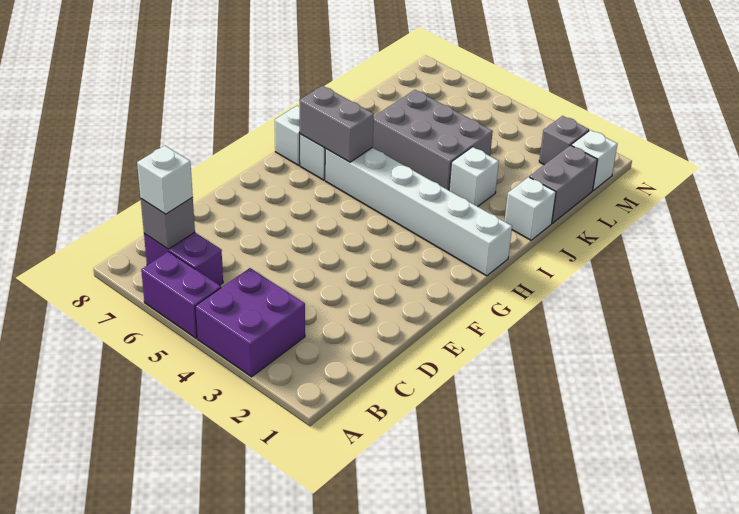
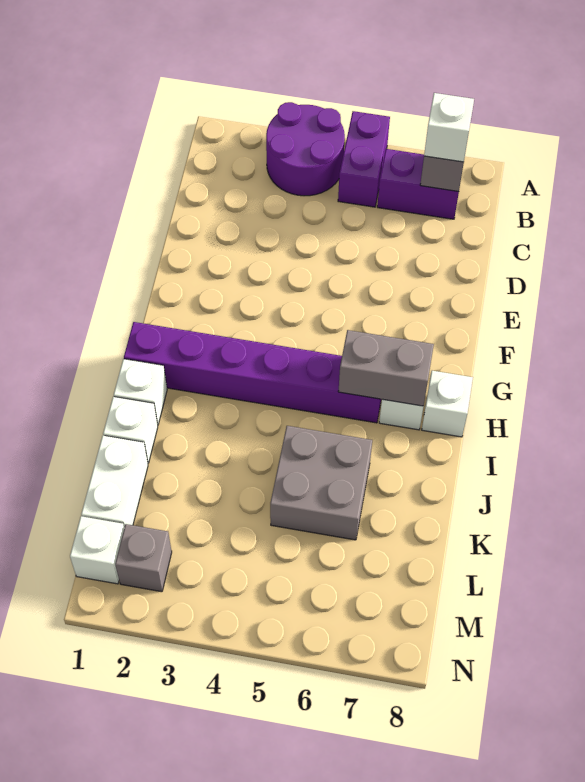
purple 2x2 brick [195,268,305,377] -> purple 2x2 round brick [266,102,345,196]
purple 1x2 brick [141,252,221,338] -> purple 1x2 brick turned to [338,111,390,207]
white 1x6 brick [325,148,512,276] -> purple 1x6 brick [124,322,381,423]
white 1x1 brick [449,147,499,207] -> white 1x1 brick moved to [114,359,167,425]
grey 2x3 brick [372,90,493,190] -> grey 2x2 brick [270,426,372,540]
grey 1x2 brick [530,145,598,223] -> white 1x2 brick [81,435,148,527]

